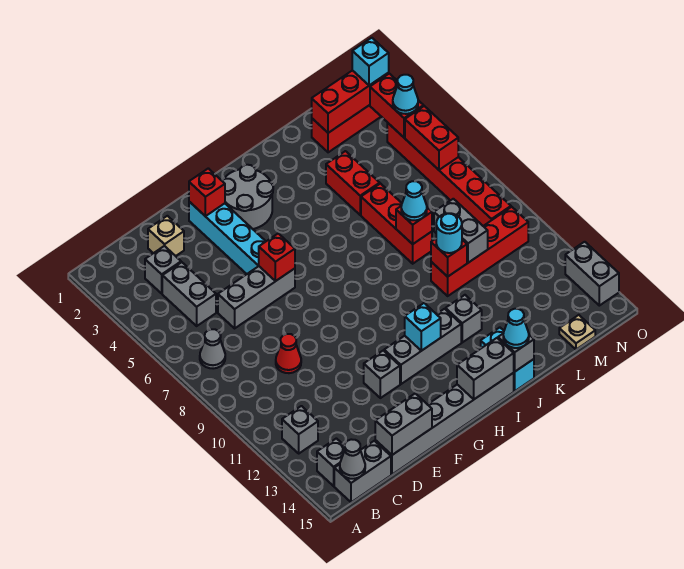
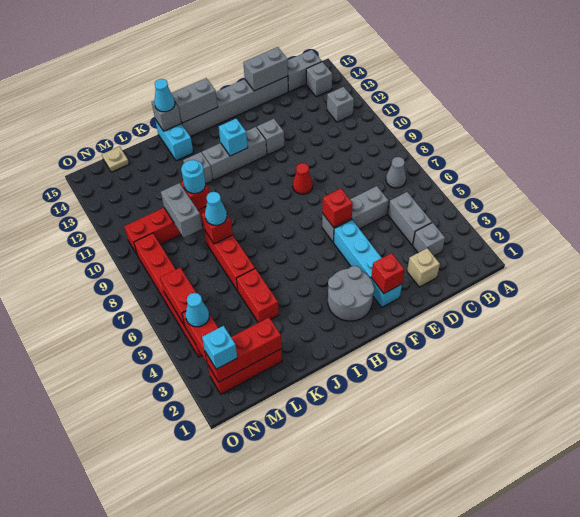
grey 1x1 cone [340,439,365,479] -> none
red 1x1 cone [276,334,301,373] -> red 1x1 cone moved to [293,163,313,194]
grey 1x2 brick [565,242,619,306] -> none

